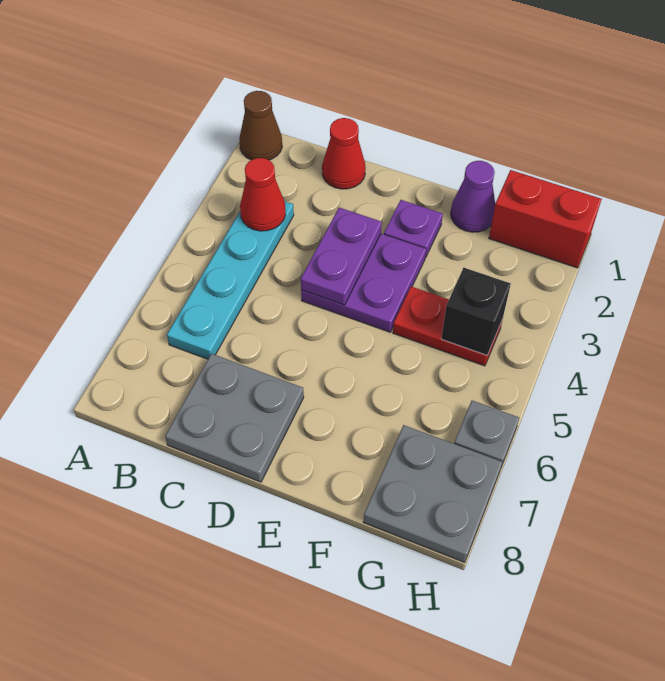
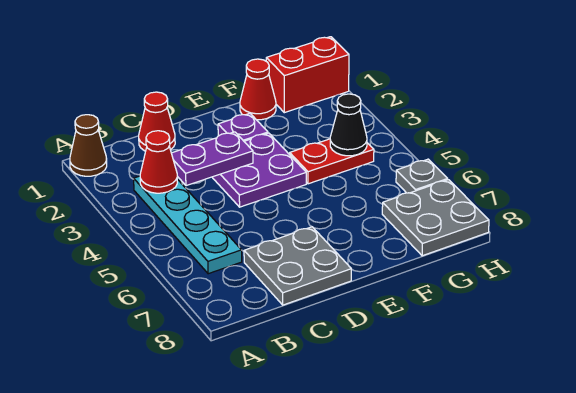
purple 1x2 plate [301,208,382,305] -> purple 1x2 plate turned to [171,132,253,186]
purple 1x1 cone [451,161,495,232] -> red 1x1 cone [240,59,276,120]
black 1x1 brick [441,268,511,355] -> black 1x1 cone [330,94,367,156]

